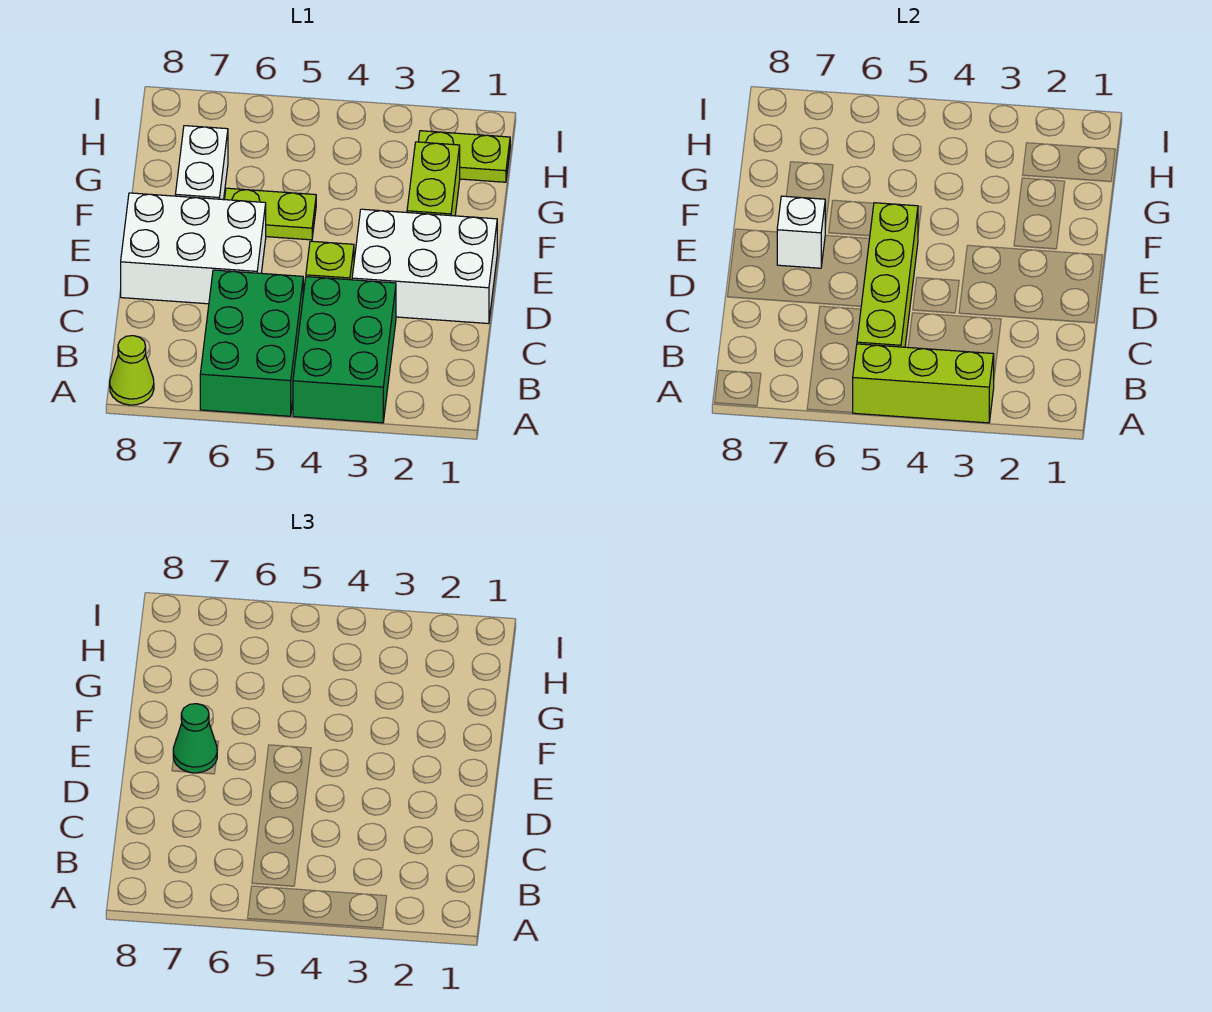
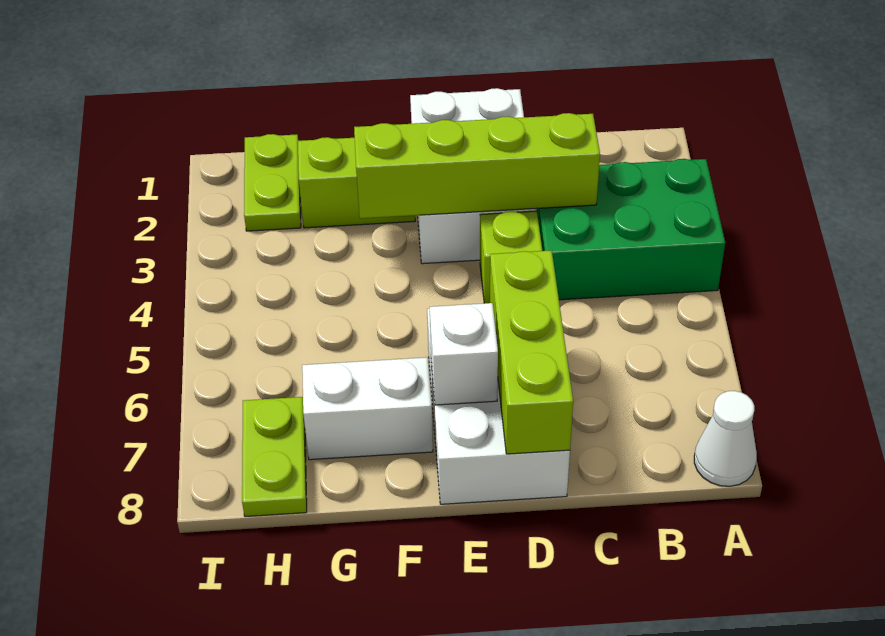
lime 1x3 brick [852,344,994,423] -> lime 1x3 brick moved to [490,250,573,454]
green 2x3 brick [200,270,303,416] -> none
lime 1x1 cone [110,336,154,405] -> white 1x1 cone [694,391,757,486]
lime 1x4 brick [857,203,918,347] -> lime 1x4 brick moved to [354,113,600,219]
green 1x1 cone [173,704,217,773] -> none
lime 1x2 plate [224,188,316,240] -> lime 1x2 plate moved to [242,397,307,517]

